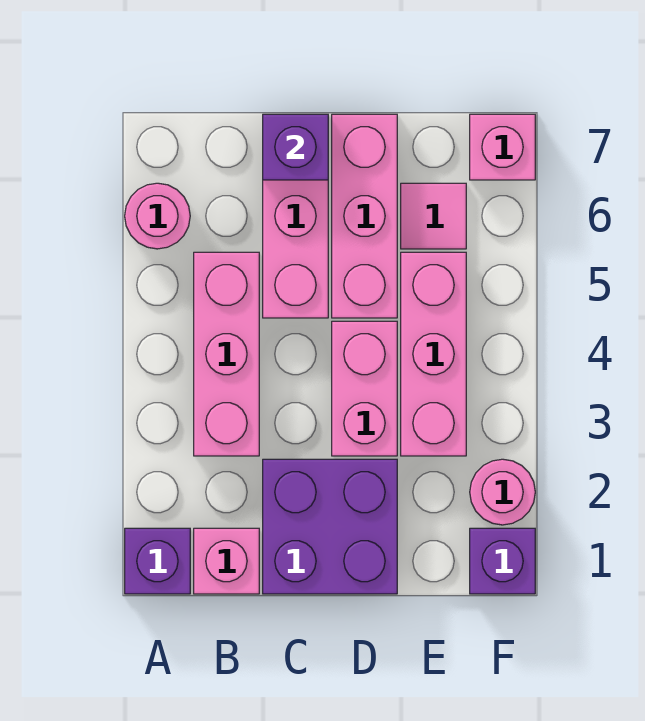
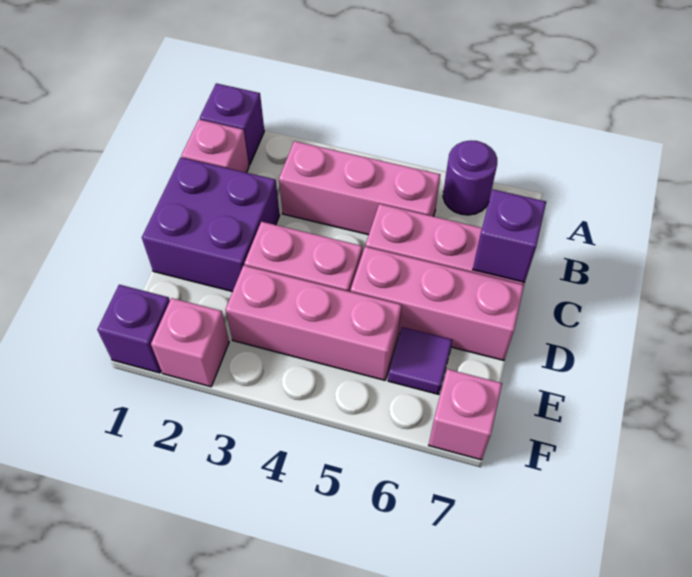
pink 1x1 round brick [125,183,190,249] -> purple 1x1 round brick [443,141,497,215]
pink 1x1 tile [401,183,466,249] -> purple 1x1 tile [388,327,452,394]
pink 1x1 round brick [470,459,535,525] -> pink 1x1 brick [151,298,229,387]

